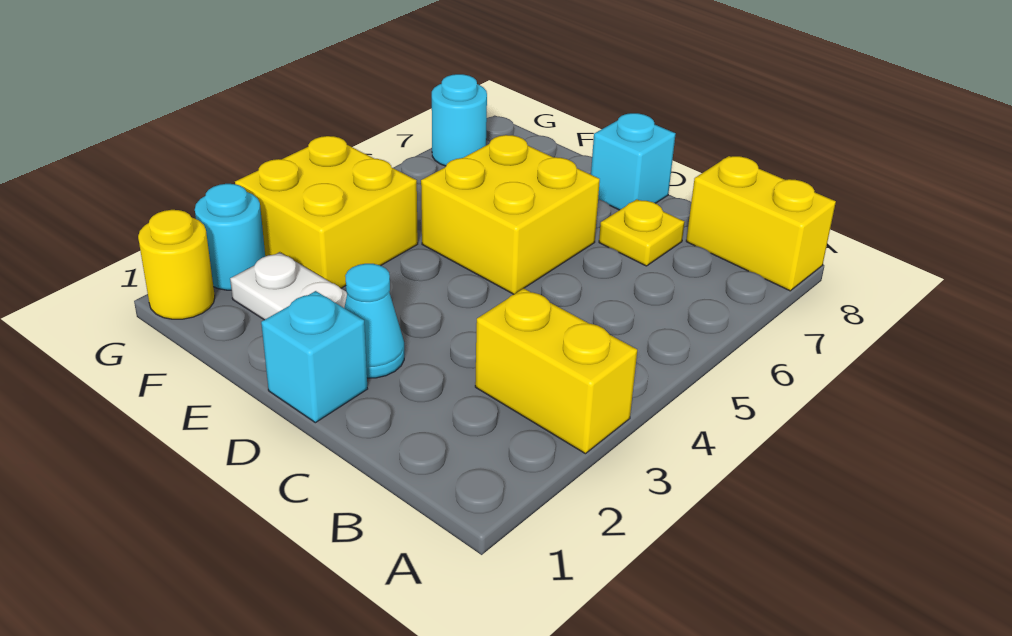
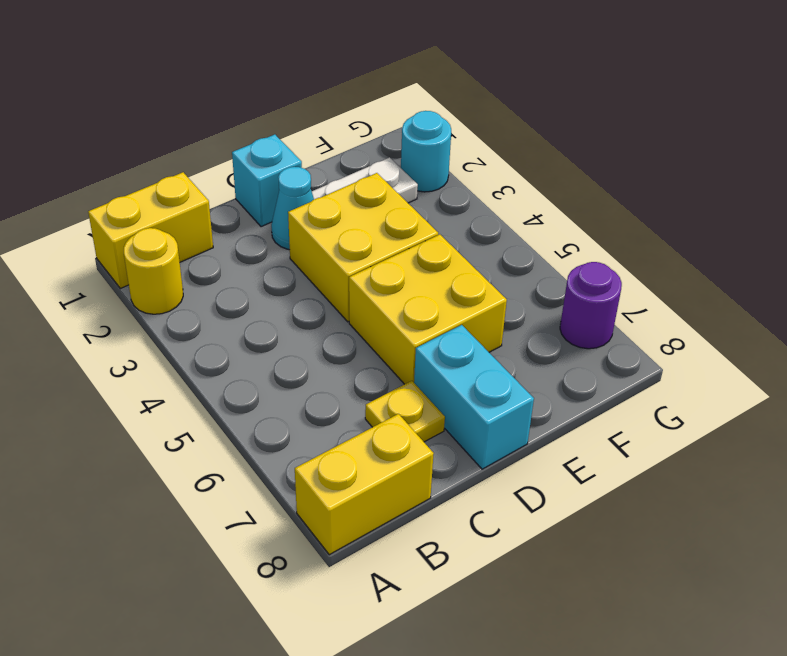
yellow 1x2 brick [475,288,637,454] -> yellow 1x2 brick moved to [88,172,213,288]
cyan 1x1 brick [591,113,675,210] -> cyan 1x2 brick [414,325,534,469]
yellow 2x2 brick [235,136,418,288] -> yellow 2x2 brick moved to [288,173,438,322]
yellow 1x1 round brick [138,210,215,319] -> yellow 1x1 round brick moved to [124,228,183,314]
cyan 1x1 round brick [432,74,487,166] -> purple 1x1 round brick [560,262,622,349]

